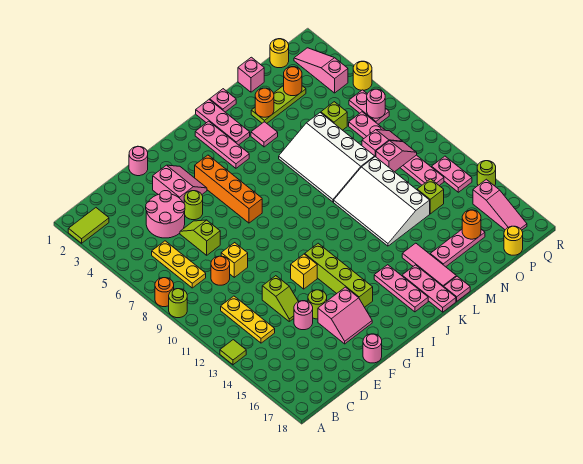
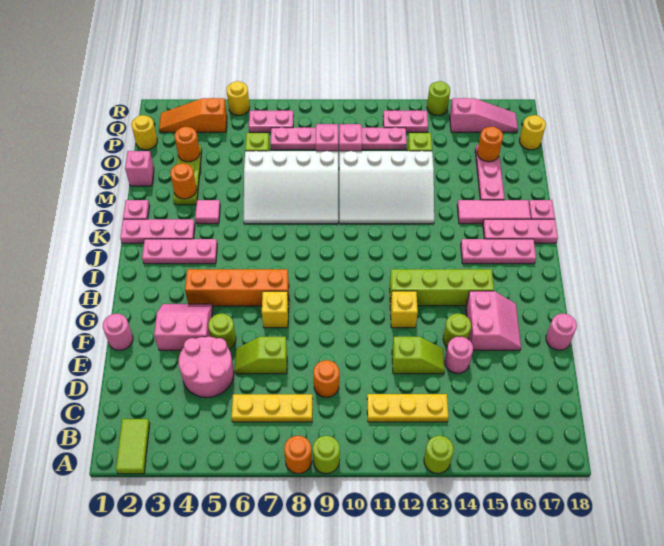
lime 1x1 tile [220,340,246,365] -> lime 1x1 round brick [424,436,454,474]
yellow 1x1 brick [221,243,248,277] -> yellow 1x1 brick moved to [262,291,288,328]
pink 1x3 slope [294,48,348,93] -> orange 1x3 slope [159,98,227,132]
pink 1x1 round brick [367,89,385,118] -> none

